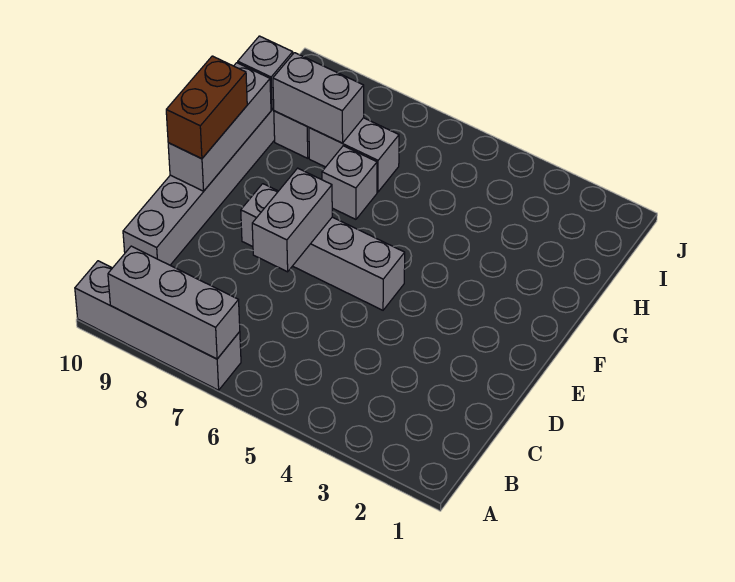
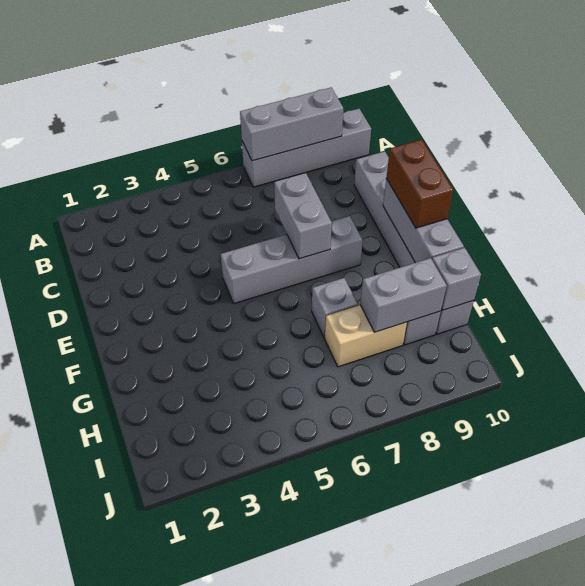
grey 1x2 brick [309,118,399,192] -> tan 1x2 brick [325,305,407,367]

